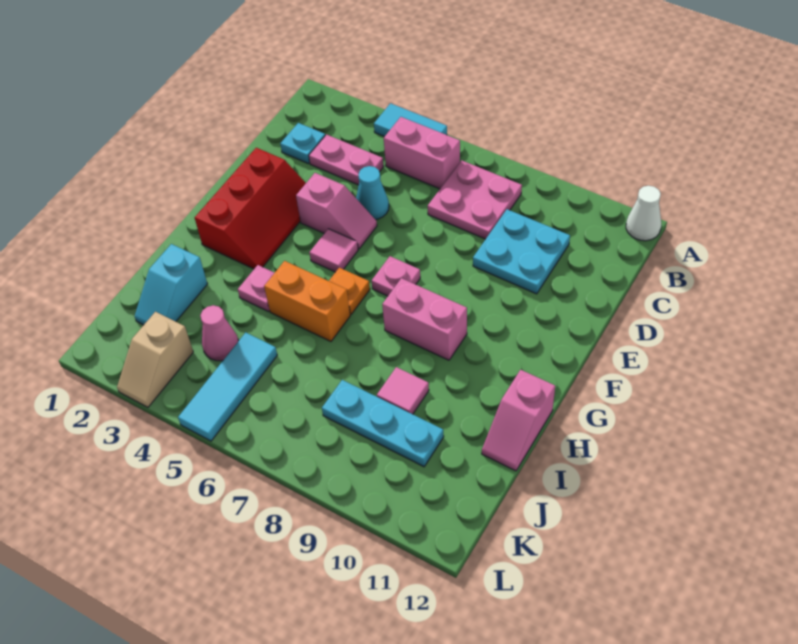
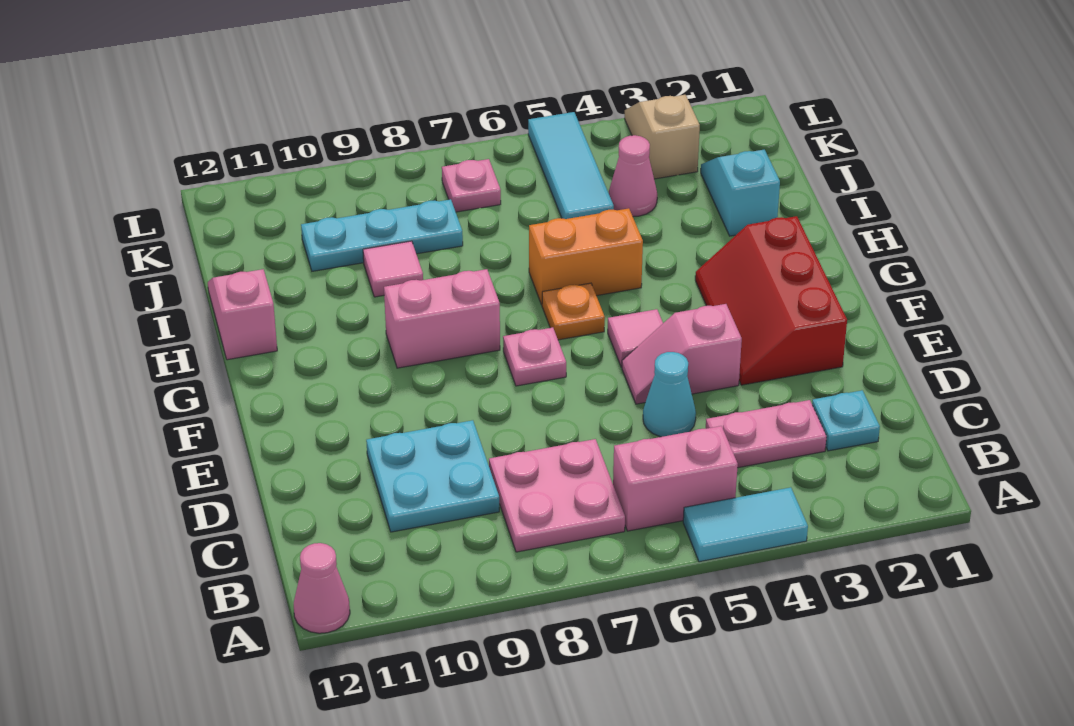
white 1x1 cone [626,186,661,241] -> pink 1x1 cone [294,543,350,633]
pink 1x1 plate [238,265,274,311] -> pink 1x1 plate moved to [442,159,501,212]

